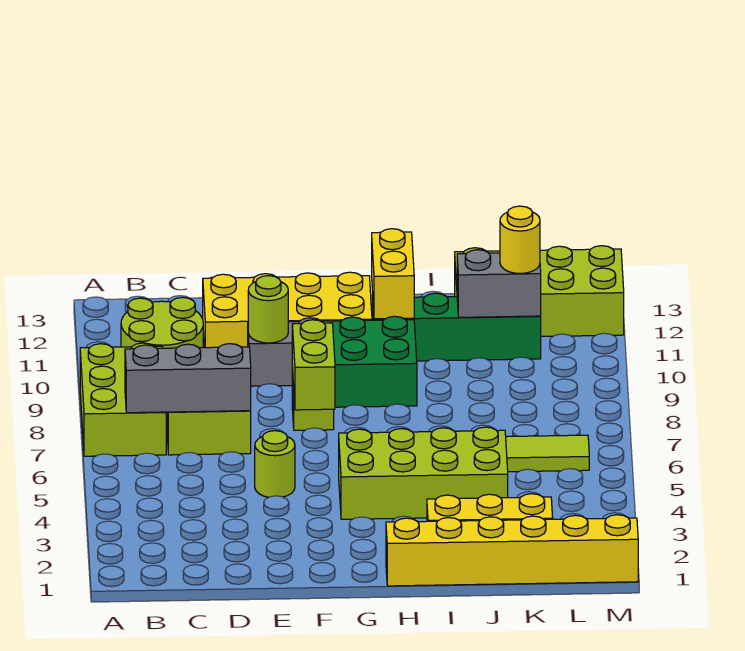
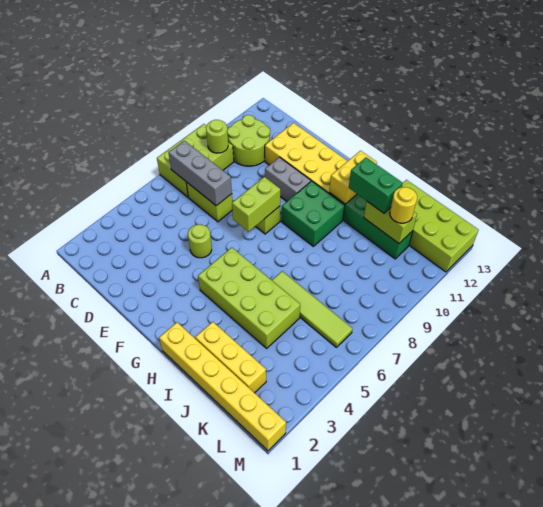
lime 1x1 round brick [248,276,288,343] -> lime 1x1 round brick moved to [206,120,228,153]
none -> green 1x2 brick [349,158,402,213]
grey 1x2 brick [457,250,541,317] -> lime 1x2 brick [364,201,417,243]

